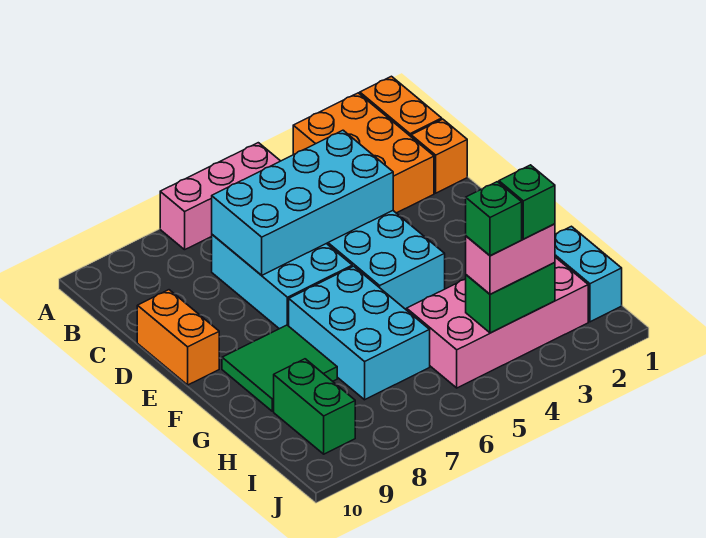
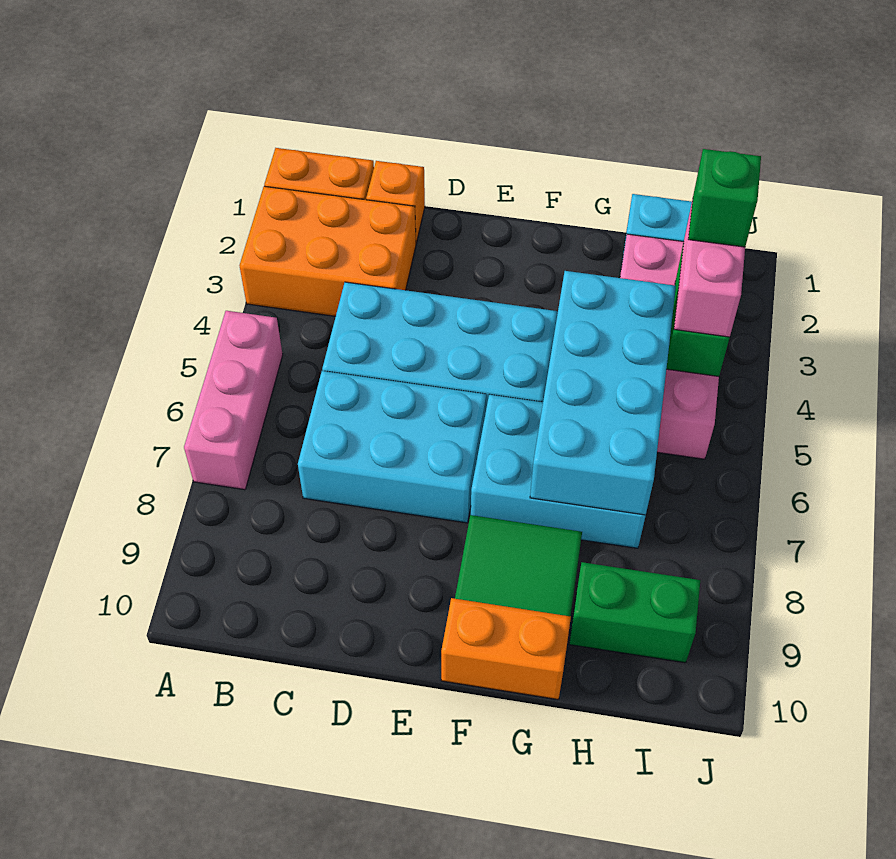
cyan 2x4 brick [212,130,393,275] -> cyan 2x4 brick moved to [530,271,676,515]
orange 1x2 brick [137,290,219,385] -> orange 1x2 brick moved to [441,598,571,699]
green 1x1 brick [466,182,522,256] -> none

